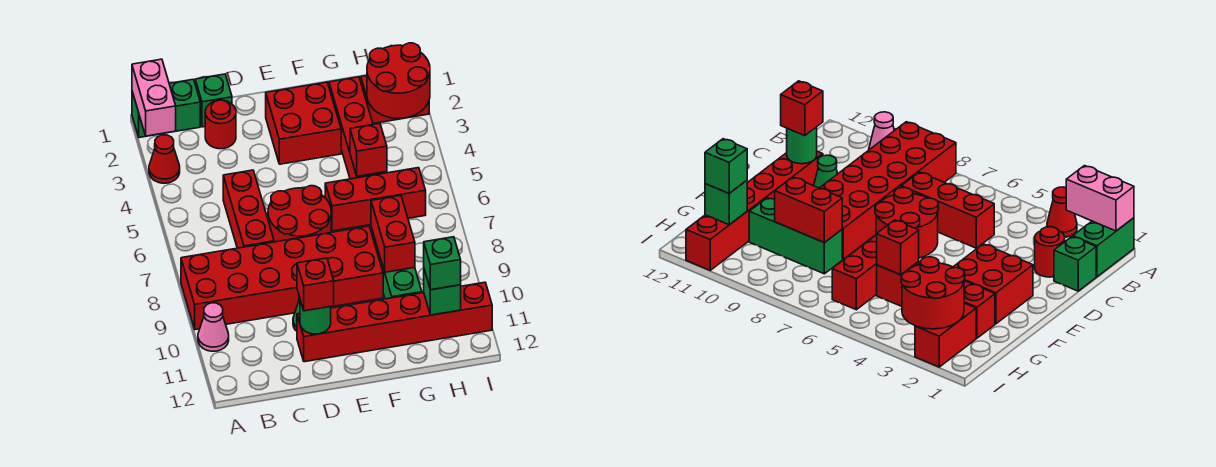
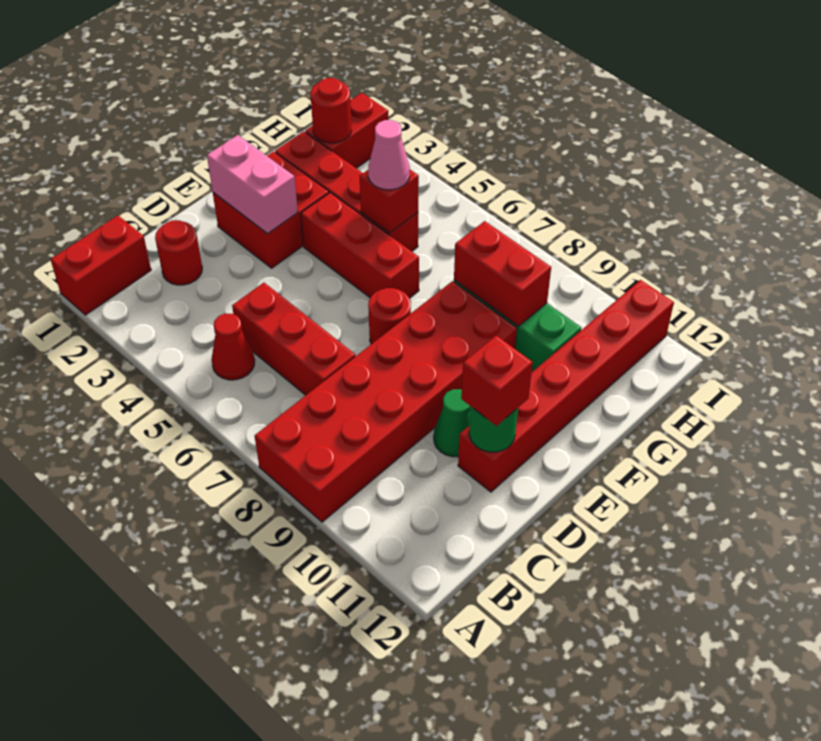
green 1x2 brick [132,79,200,138] -> red 1x2 brick [51,216,151,315]
pink 1x2 brick [132,59,176,136] -> pink 1x2 brick moved to [207,135,298,234]
red 1x1 cone [149,135,180,183] -> red 1x1 cone moved to [212,314,255,380]
pink 1x1 cone [198,303,229,351] -> pink 1x1 cone moved to [368,120,410,190]
green 1x1 brick [195,74,232,127] -> none
red 2x2 round brick [268,186,331,242] -> red 1x1 round brick [368,288,411,344]
red 1x3 brick [325,168,426,231] -> red 1x3 brick turned to [301,193,419,298]
red 2x2 round brick [367,43,430,118] -> red 1x1 round brick [311,78,351,143]
green 1x1 brick [424,270,461,315] -> none
green 1x1 brick [424,237,461,290] -> none

